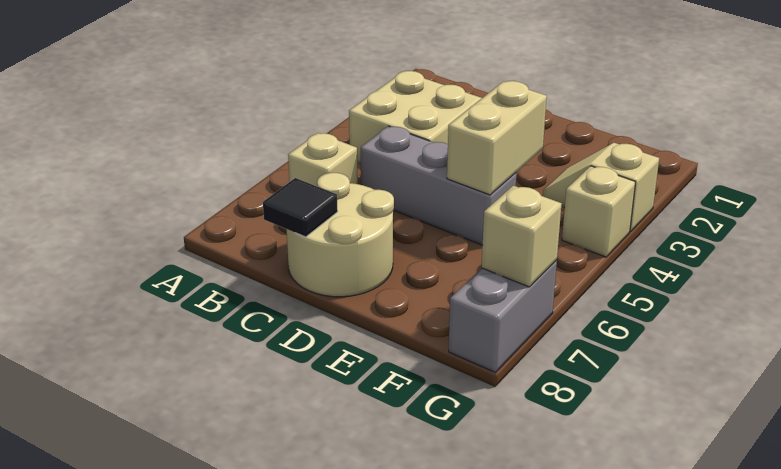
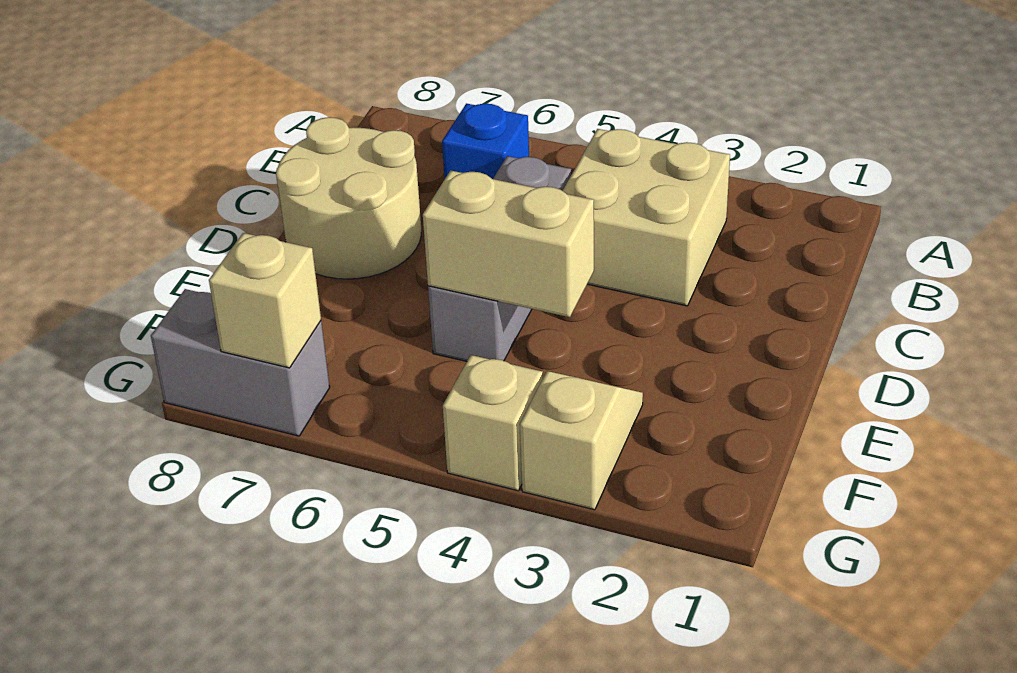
tan 1x1 brick [288,133,358,186] -> blue 1x1 brick [442,104,529,180]
black 1x1 tile [263,178,338,237] -> none

